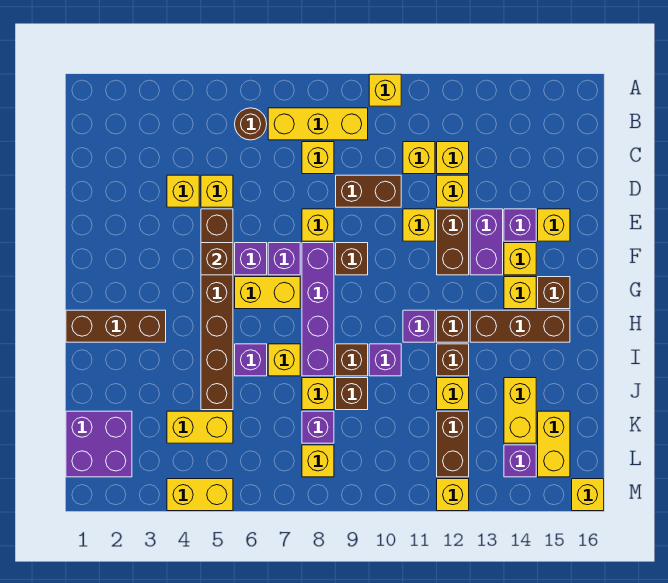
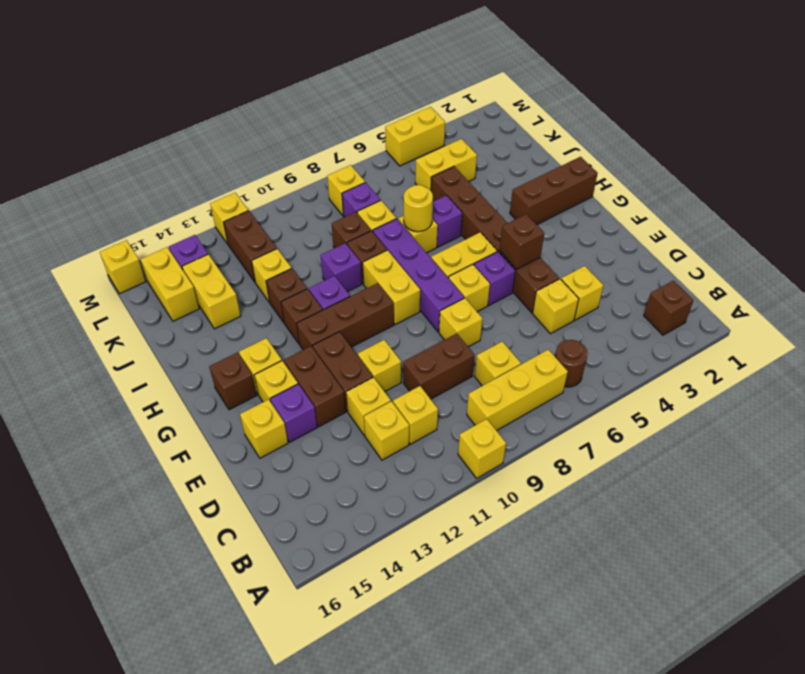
purple 1x2 brick [470,209,503,275] -> brown 1x2 brick [284,346,346,427]
purple 1x1 brick [268,243,300,275] -> yellow 1x1 brick [448,264,490,312]
brown 1x1 brick [336,243,368,275] -> brown 1x1 brick moved to [644,280,693,335]
none -> yellow 1x2 brick [363,250,420,324]
brown 1x3 brick [470,310,570,342] -> brown 1x3 brick moved to [297,283,394,350]
none -> yellow 1x1 round brick [404,185,433,232]
purple 2x2 brick [66,411,132,477] -> none

